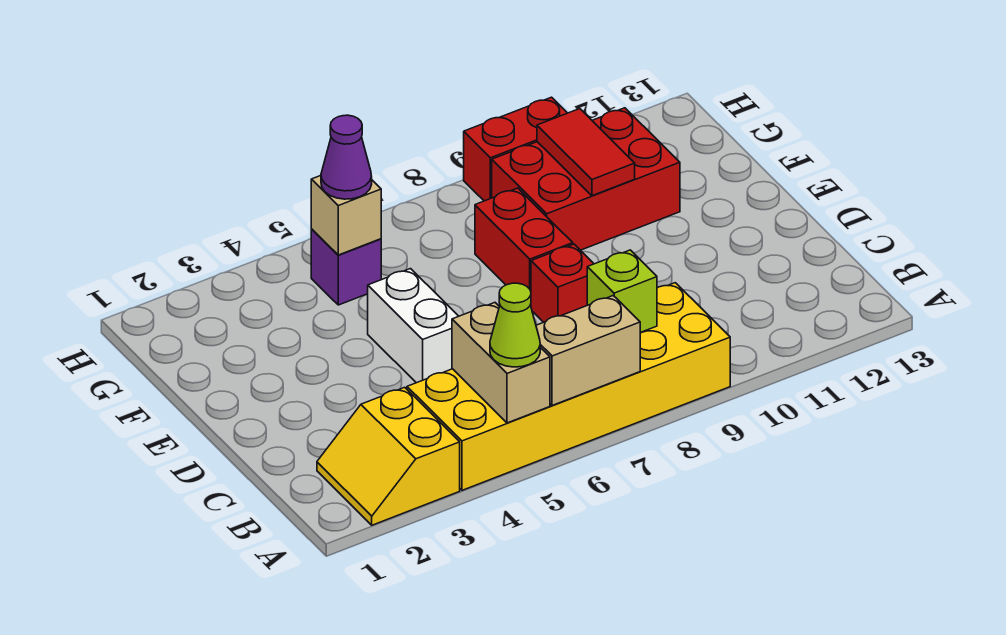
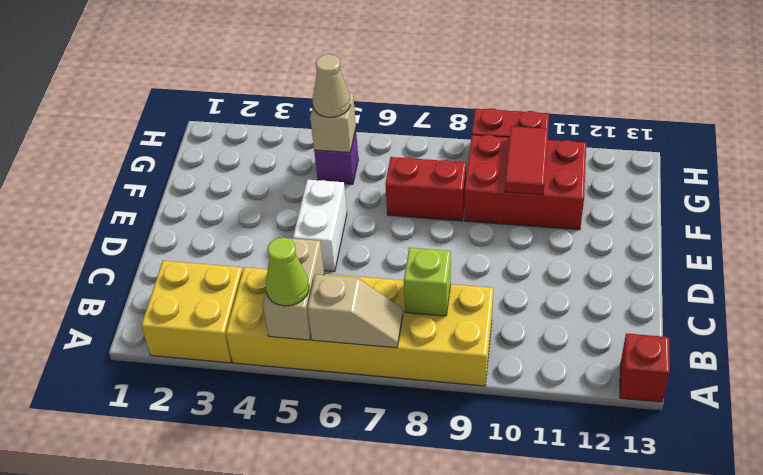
yellow 2x2 slope [317,387,460,525] -> yellow 2x2 brick [141,261,243,363]
tan 1x2 brick [536,296,640,406] -> tan 1x2 slope [307,275,403,348]
red 1x1 brick [531,244,594,322] -> red 1x1 brick moved to [620,333,670,402]
red 1x2 brick [475,188,573,305] -> red 1x2 brick turned to [385,157,466,221]
purple 1x1 cone [321,115,372,199] -> tan 1x1 cone [313,54,350,117]

